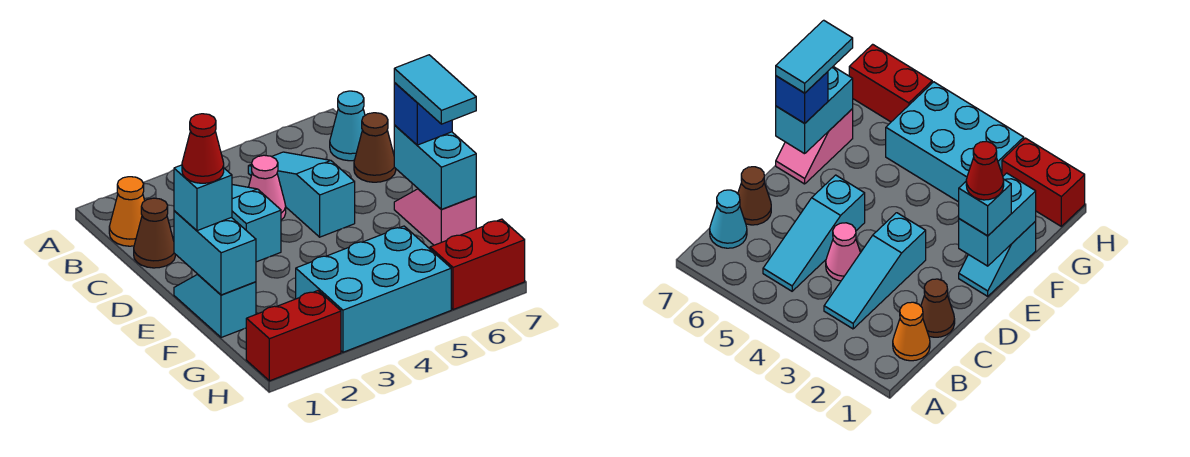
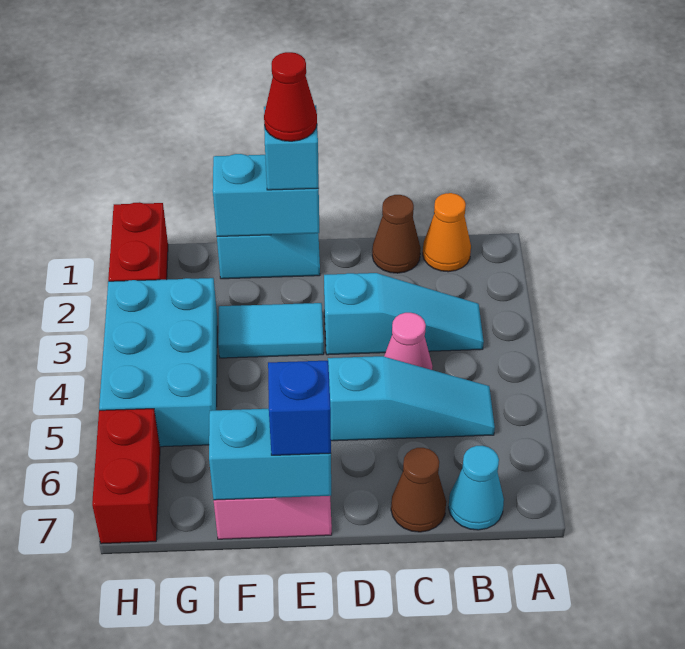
cyan 1x2 tile [394,55,476,124] -> cyan 1x2 tile moved to [218,303,324,358]

